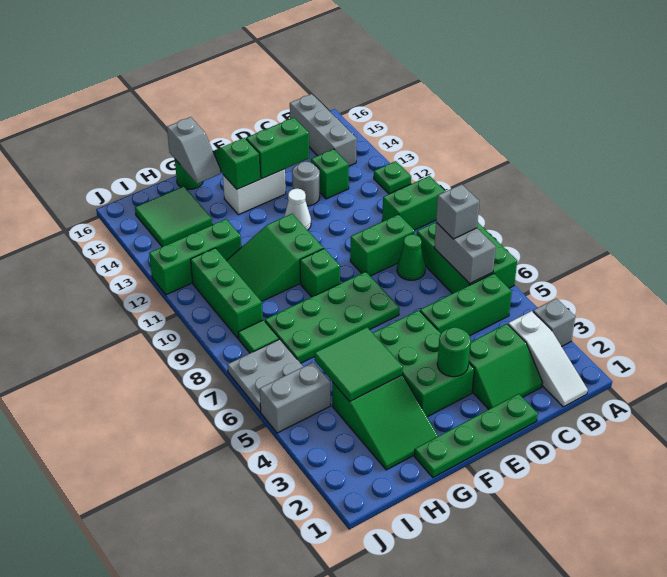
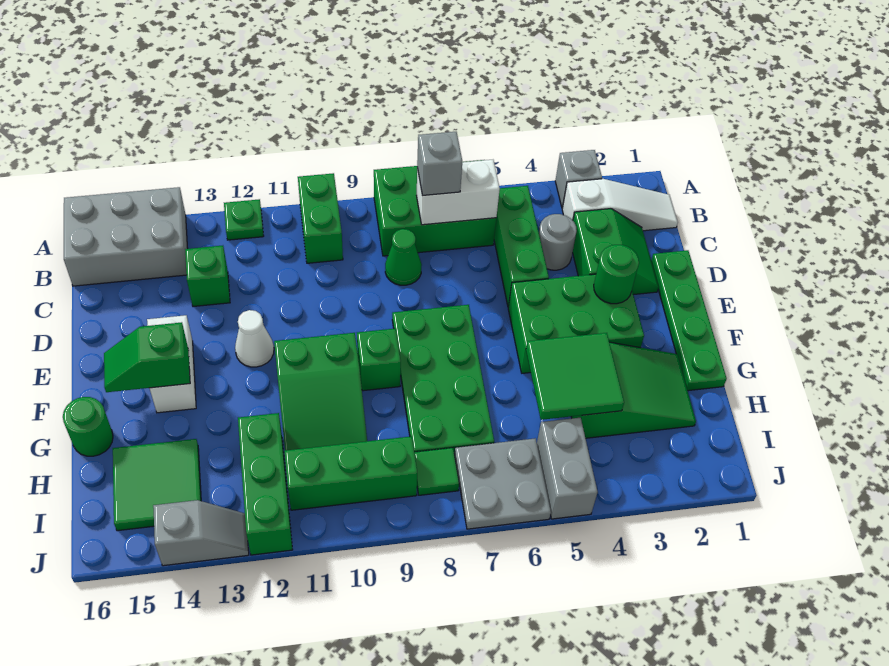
grey 1x2 brick [434,223,496,284] -> white 1x2 brick [417,160,500,225]
grey 1x3 brick [290,94,357,166] -> grey 2x3 brick [64,187,188,286]
green 1x2 brick [350,214,415,276] -> none
grey 1x1 round brick [292,162,320,206] -> grey 1x1 round brick moved to [539,214,577,270]
green 1x2 brick [246,118,309,179] -> none
grey 1x2 slope [167,117,221,184] -> grey 1x2 slope moved to [153,500,249,566]

